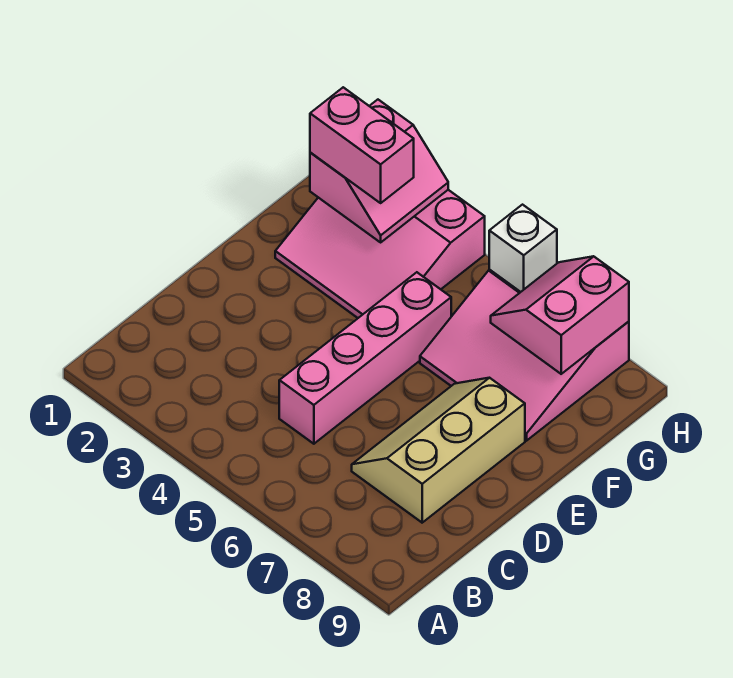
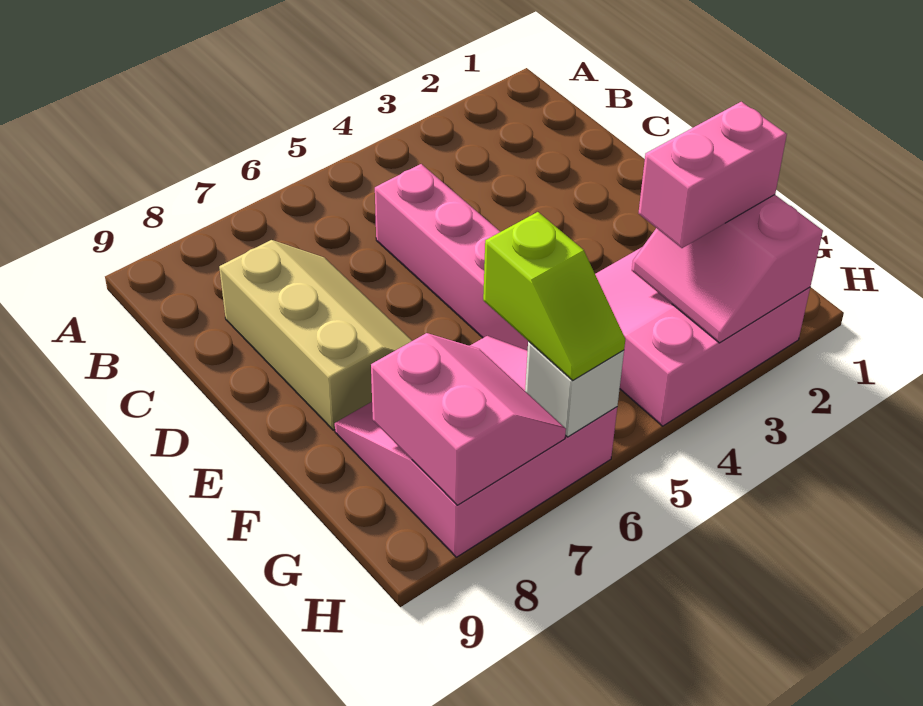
none -> lime 1x2 slope [483,212,625,380]

